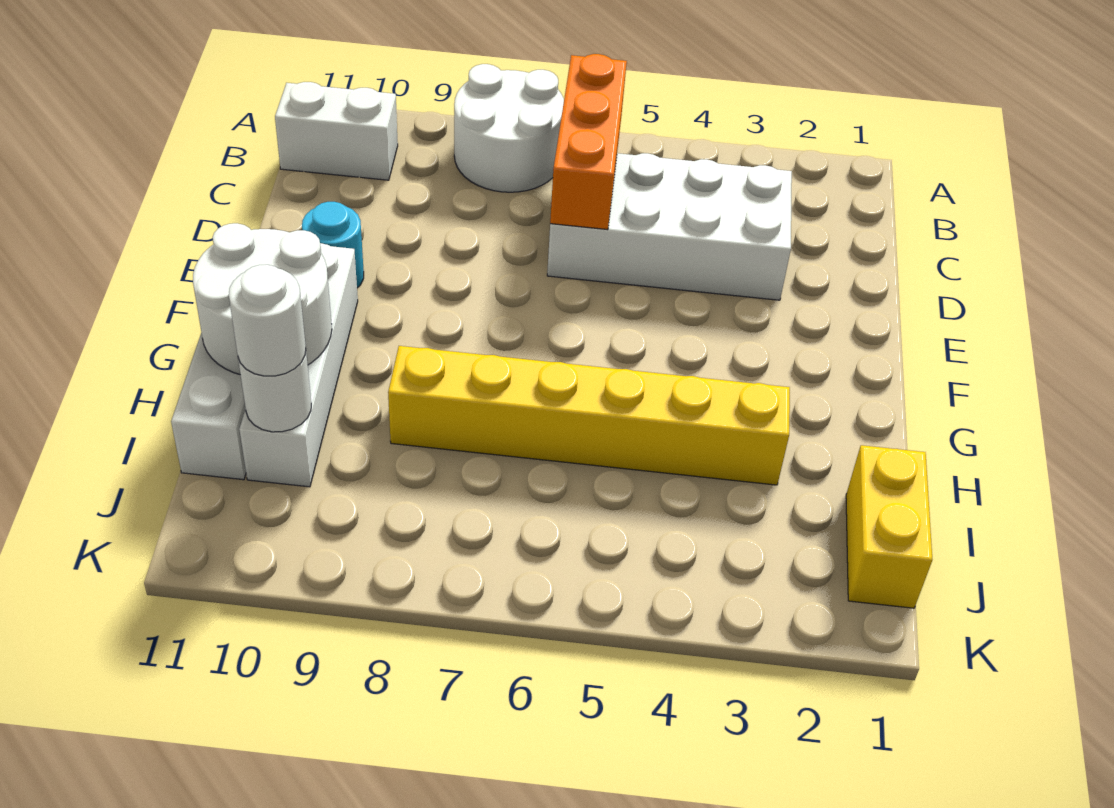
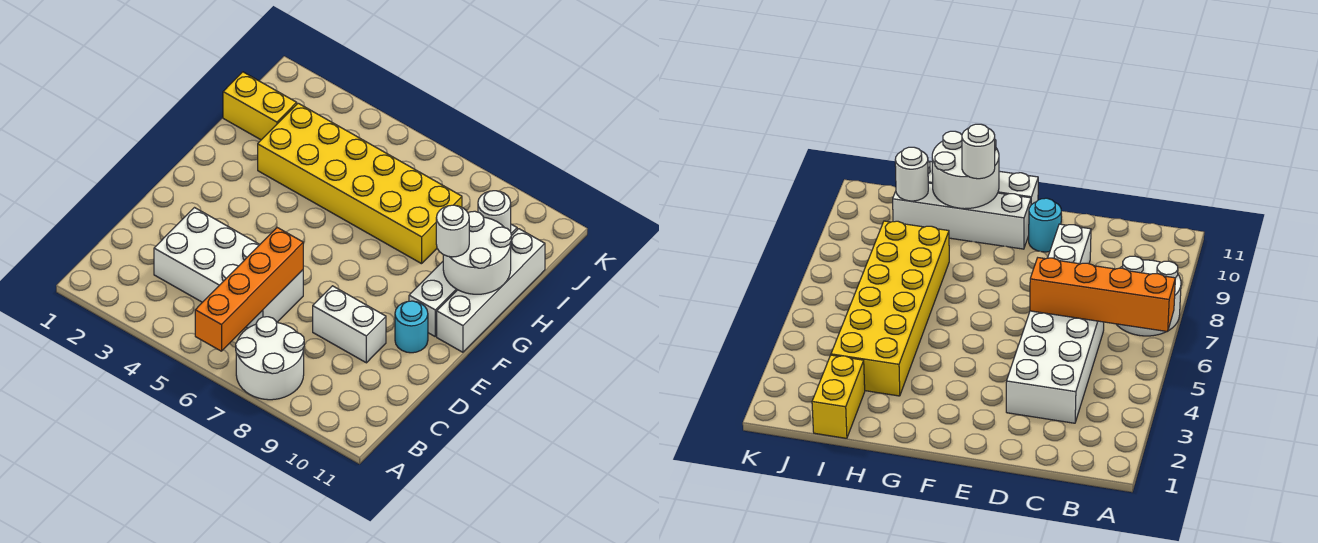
orange 1x3 brick [550,54,627,230] -> orange 1x4 brick [195,228,303,351]
white 1x2 brick [275,82,398,180] -> white 1x2 brick moved to [313,286,386,363]
yellow 1x6 brick [388,346,790,485] -> yellow 2x6 brick [258,103,462,264]
yellow 1x2 brick [846,445,932,608] -> yellow 1x2 brick turned to [223,72,297,140]
white 1x1 round brick [229,265,306,376] -> white 1x1 round brick moved to [436,205,469,257]

